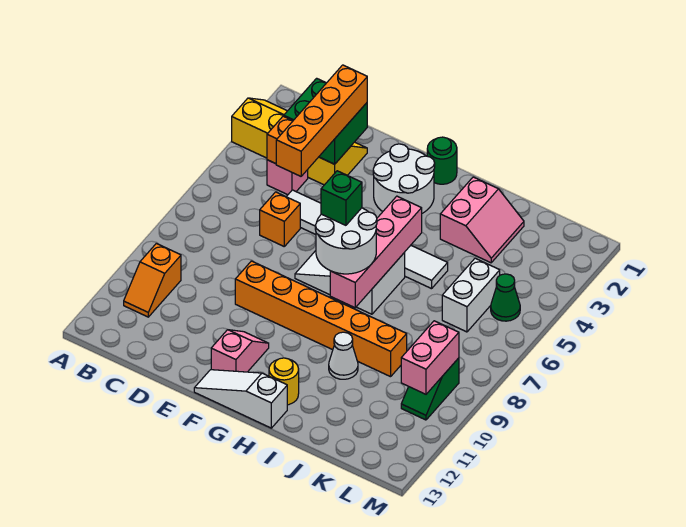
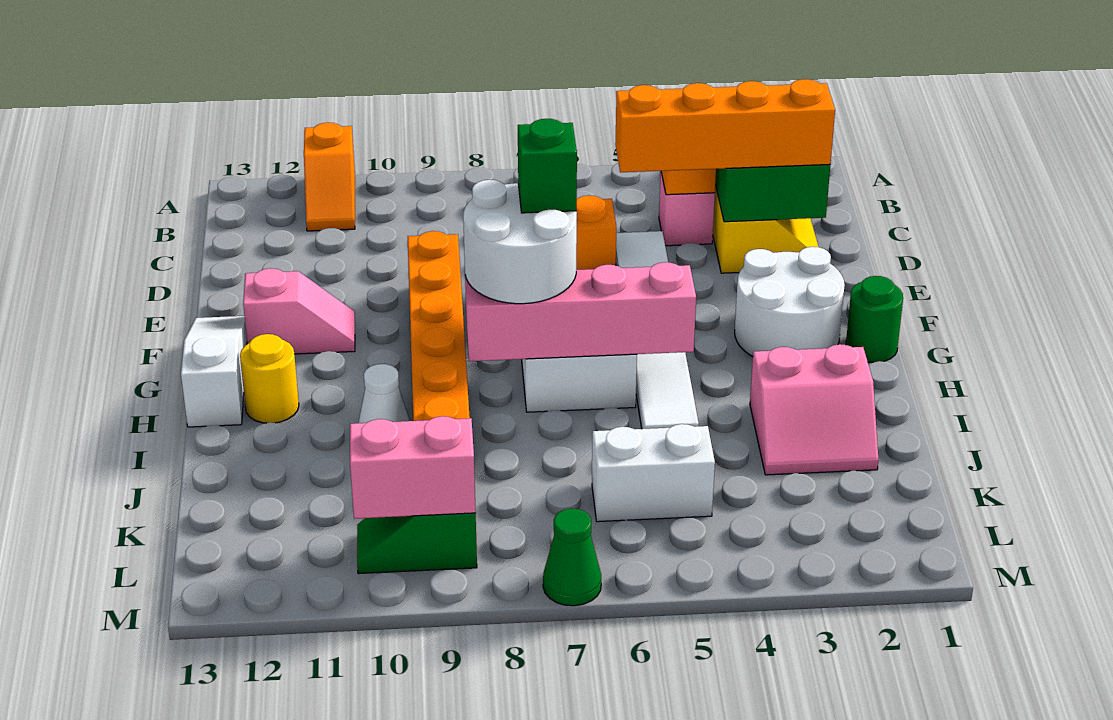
orange 1x2 slope [124,243,181,317] -> orange 1x2 slope turned to [304,122,355,231]
green 1x1 cone [491,274,520,321] -> green 1x1 cone moved to [543,508,601,606]

